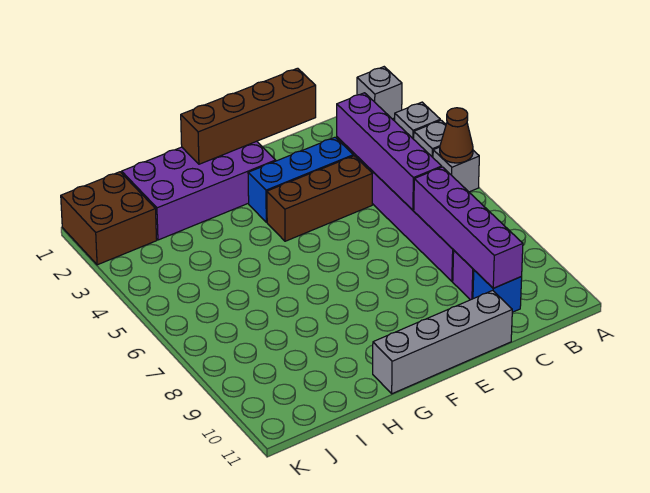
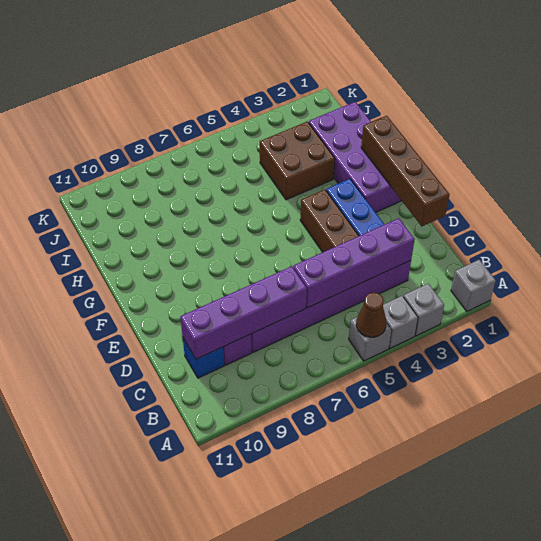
grey 1x4 brick [373,290,512,394] -> none
brown 2x2 brick [61,172,157,265] -> brown 2x2 brick moved to [260,122,335,200]

